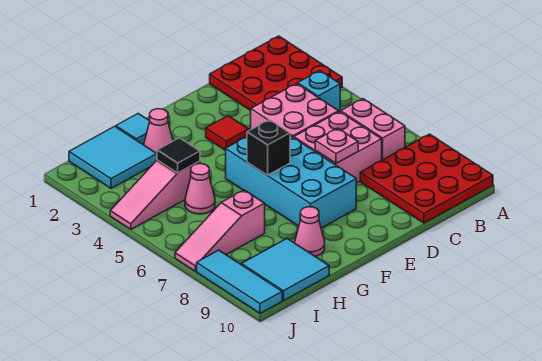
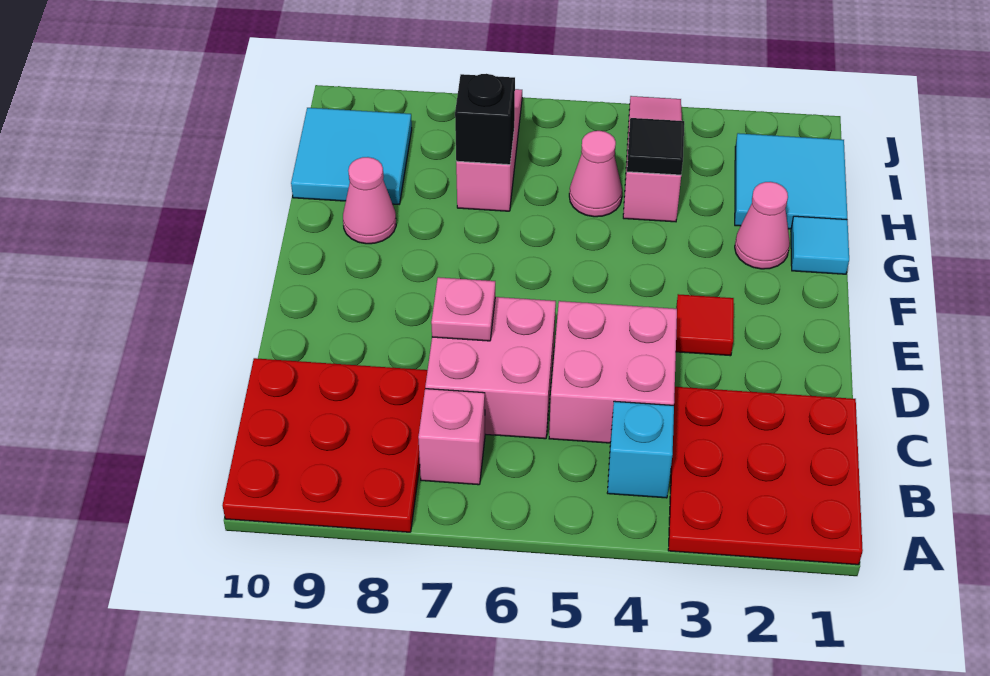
pink 1x2 brick [341,99,405,160] -> pink 1x1 brick [418,389,485,485]
cyan 2x4 brick [226,136,356,228] -> none
black 1x1 brick [247,120,290,175] -> black 1x1 brick moved to [455,74,515,165]
cyan 1x3 tile [197,250,282,313] -> none

